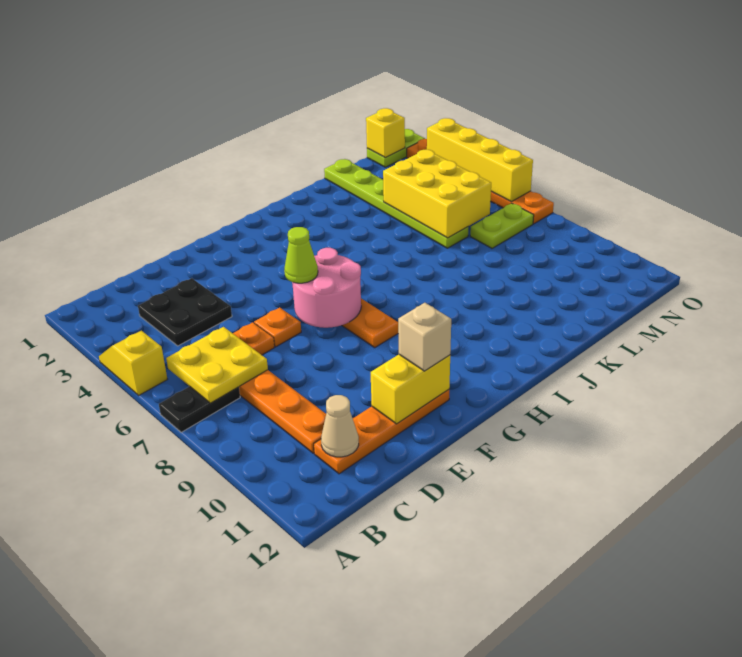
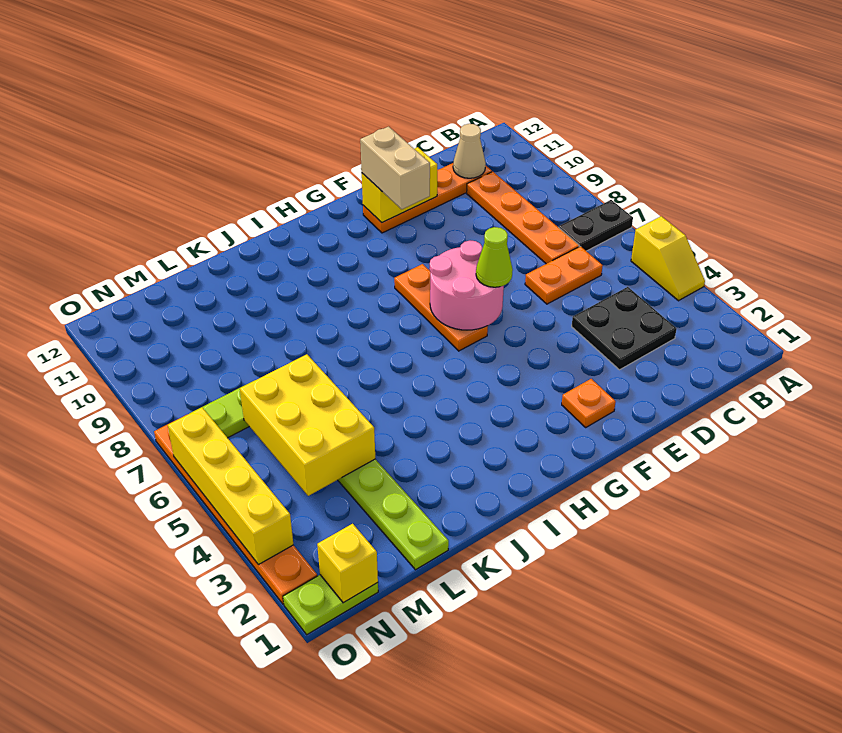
yellow 2x2 plate [166,327,268,403] -> none
orange 1x1 plate [254,307,301,347] -> orange 1x1 plate moved to [562,379,616,427]
tan 1x1 brick [398,303,451,371] -> tan 1x2 brick [360,127,430,209]

